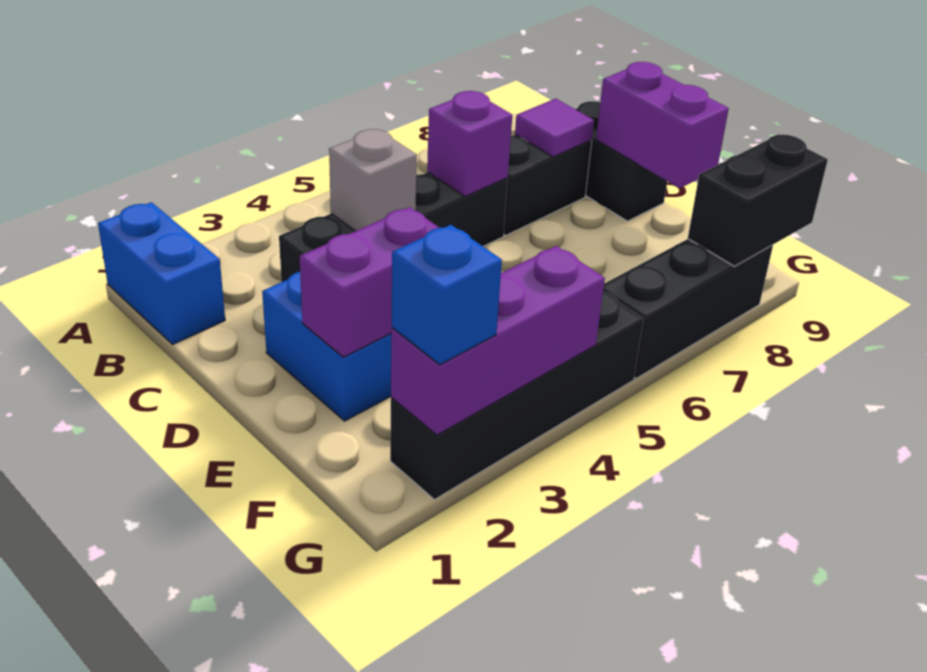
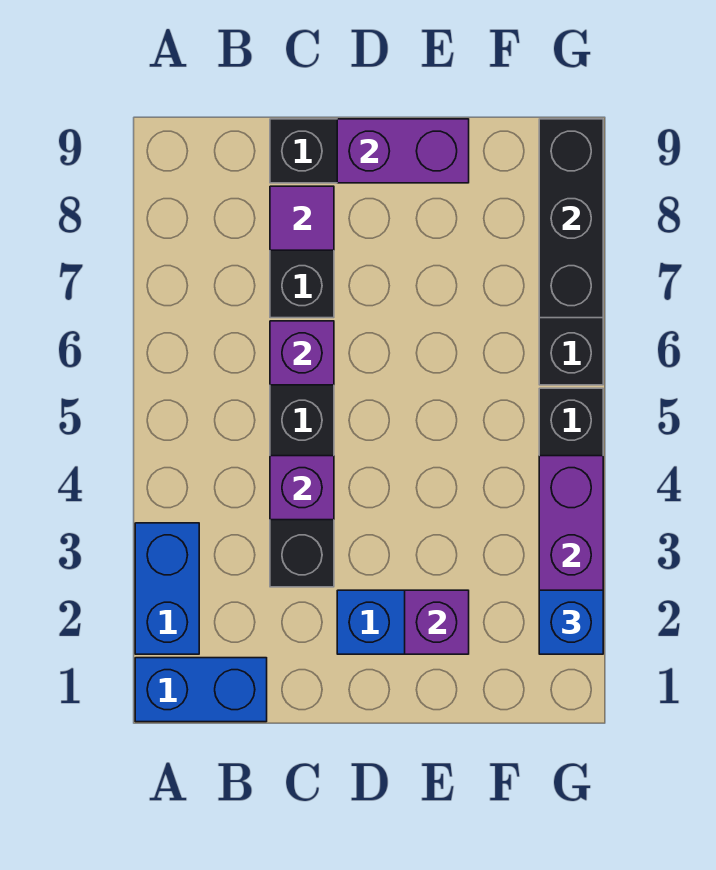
none -> blue 1x2 brick [135,523,199,654]
grey 1x1 brick [329,129,417,231] -> purple 1x1 brick [270,456,334,520]
purple 1x2 brick [299,207,439,357] -> purple 1x1 brick [405,590,469,654]
black 1x2 brick [688,134,828,266] -> black 1x3 brick [539,119,603,318]

